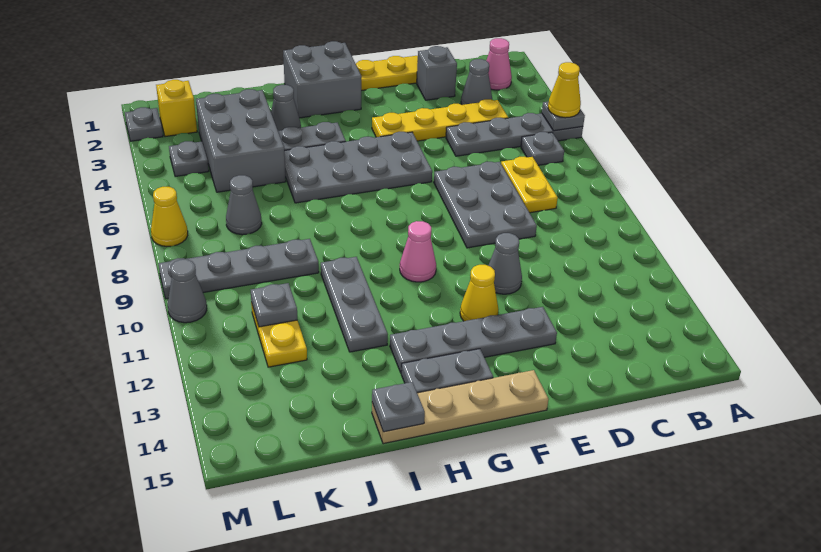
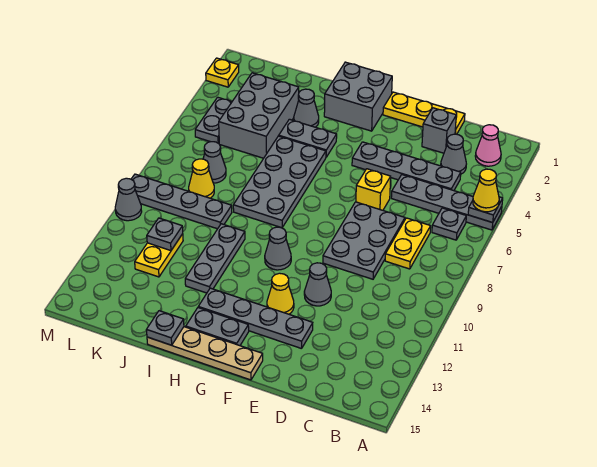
yellow 1x4 plate [372,99,508,141] -> grey 1x4 plate [352,142,461,191]
grey 2x4 plate [284,132,432,203] -> grey 2x4 plate turned to [233,136,326,228]
pink 1x1 cone [400,221,436,282] -> grey 1x1 cone [265,227,291,270]
yellow 1x1 brick [156,80,197,137] -> yellow 1x1 brick moved to [356,169,391,210]
grey 1x1 plate [169,141,209,177] -> grey 1x2 plate [195,97,232,143]
grey 1x1 plate [125,107,163,141] -> yellow 1x1 plate [206,58,239,87]
yellow 1x1 cone [151,187,188,246] -> yellow 1x1 cone moved to [189,159,214,198]

